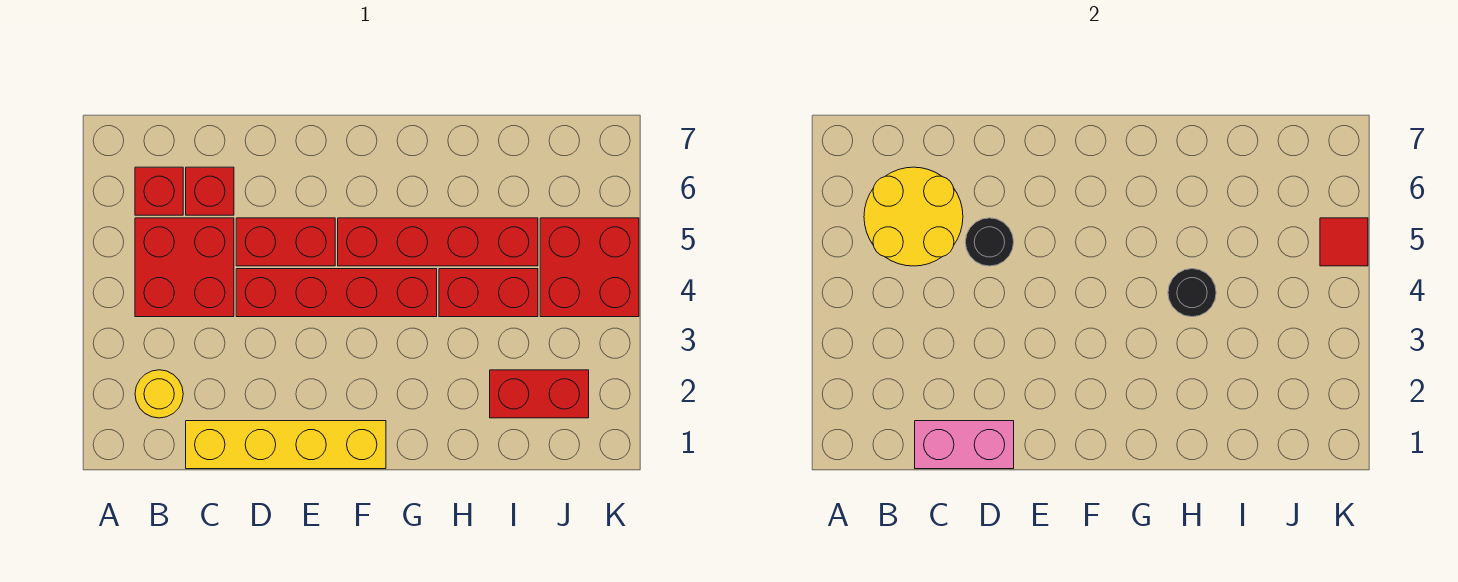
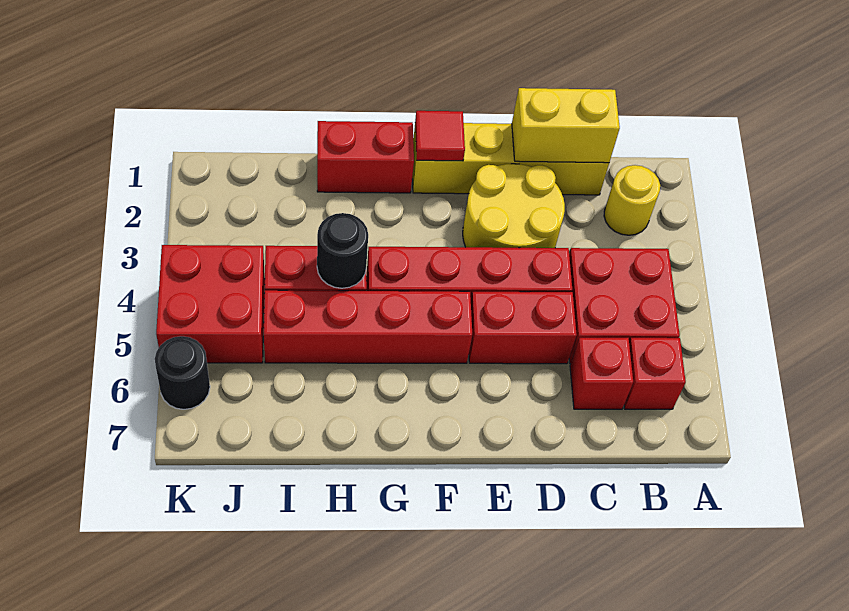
yellow 2x2 round brick [864,167,963,266] -> yellow 2x2 round brick moved to [463,164,565,248]
pink 1x2 brick [915,421,1014,469] -> yellow 1x2 brick [512,88,620,163]
black 1x1 round brick [965,218,1014,266] -> black 1x1 round brick moved to [155,336,210,409]
red 1x2 brick [490,370,589,418] -> red 1x2 brick moved to [317,121,414,193]
red 1x1 tile [1320,218,1368,266] -> red 1x1 tile moved to [415,111,465,161]

